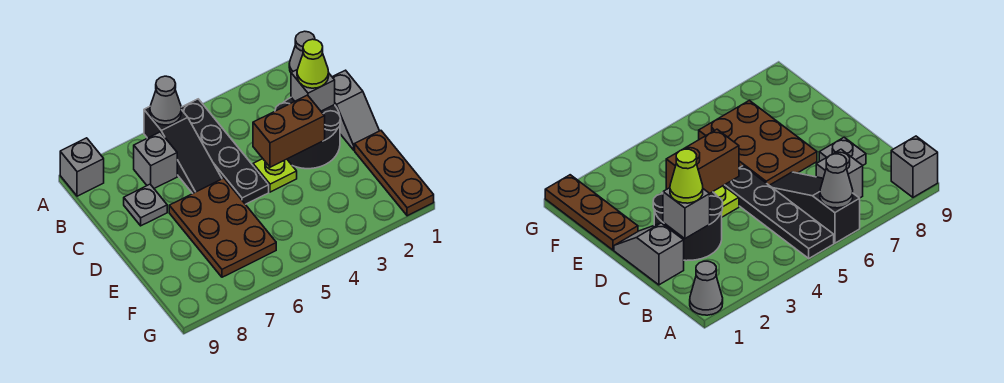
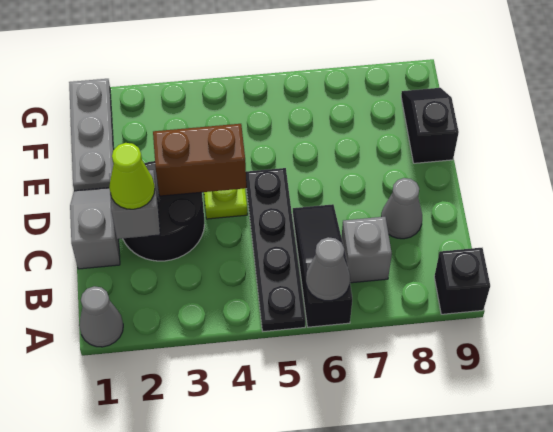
grey 1x1 brick [60,138,104,196] -> black 1x1 brick [434,248,490,314]
grey 1x1 plate [124,184,167,226] -> grey 1x1 cone [381,178,422,239]
brown 2x3 plate [169,178,276,277] -> none
brown 1x3 plate [355,131,434,216] -> grey 1x3 plate [69,79,114,191]
none -> black 1x2 slope [401,88,459,163]

